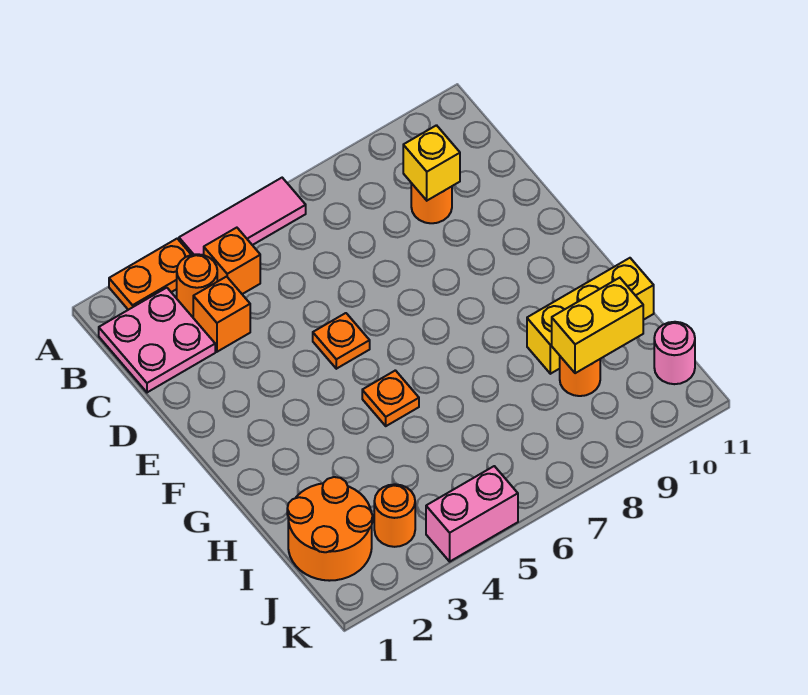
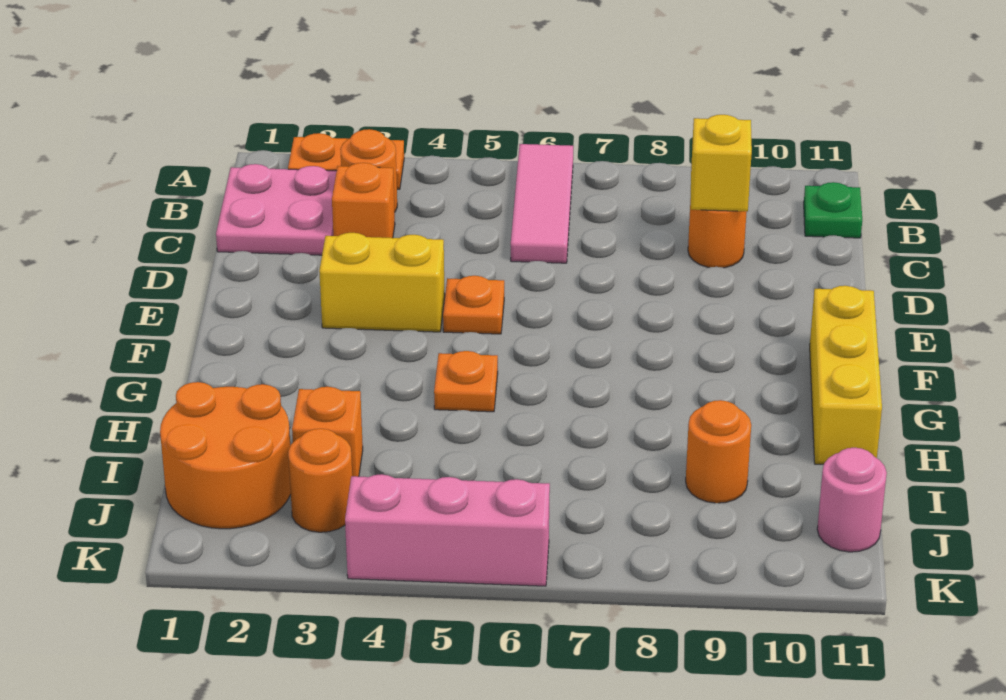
pink 1x3 tile [179,178,306,255] -> pink 1x3 tile turned to [511,144,573,263]
orange 1x1 brick [204,228,260,294] -> orange 1x1 brick moved to [292,387,363,477]
none -> green 1x1 plate [804,182,862,238]
yellow 1x3 brick [527,258,654,374] -> yellow 1x3 brick turned to [810,286,882,464]
yellow 1x2 brick [552,278,643,373] -> yellow 1x2 brick moved to [319,233,445,332]
pink 1x2 brick [426,466,518,561] -> pink 1x3 brick [345,474,550,586]

